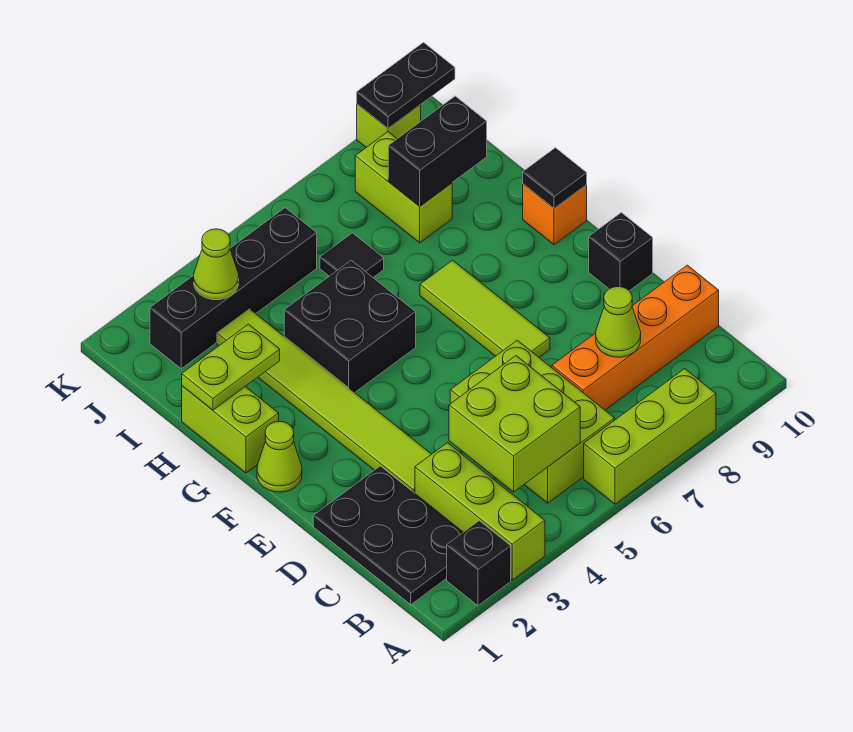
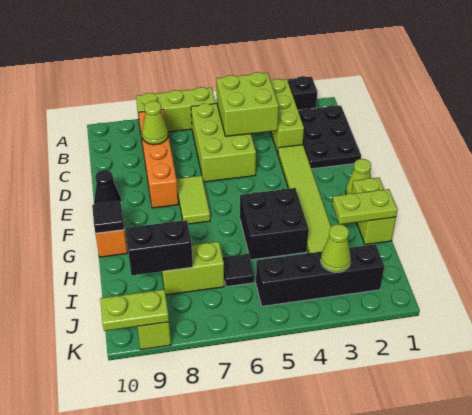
orange 1x4 brick [552,265,719,410] -> orange 1x4 brick turned to [139,109,178,208]
lime 1x3 tile [420,260,550,357] -> lime 1x2 tile [177,176,210,224]
black 1x1 brick [589,213,653,291] -> black 1x1 cone [94,170,121,204]
lime 1x2 brick [355,132,452,243] -> lime 1x2 brick turned to [162,242,224,295]
black 1x2 plate [357,43,455,128] -> lime 1x2 plate [100,289,169,331]

